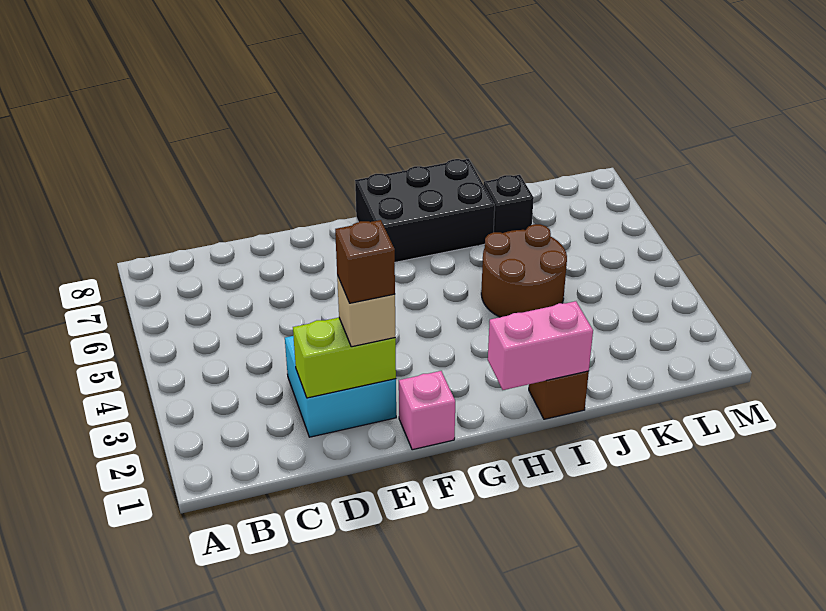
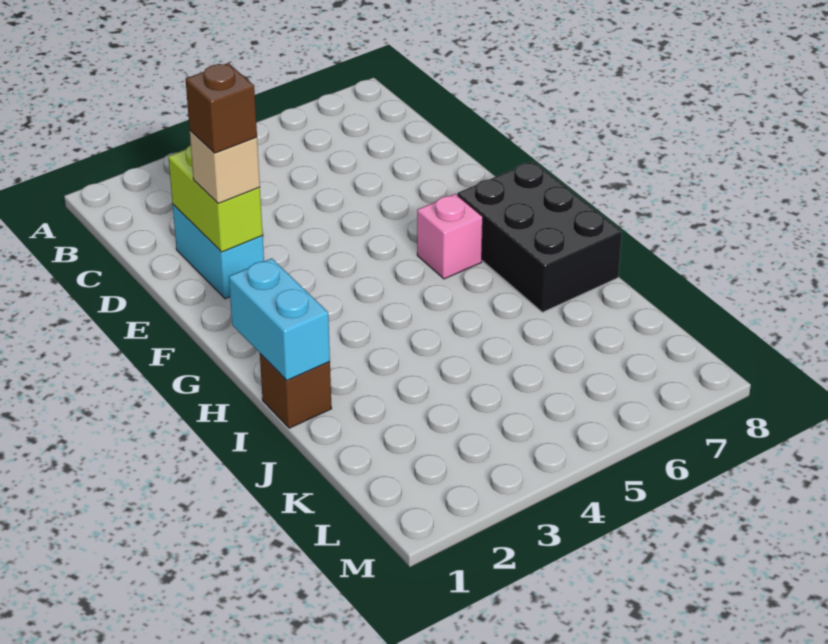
cyan 2x2 brick [285,336,396,437] -> cyan 1x2 brick [173,205,264,299]
pink 1x1 brick [399,371,455,450] -> pink 1x1 brick moved to [417,194,483,279]
pink 1x2 brick [488,301,593,390] -> cyan 1x2 brick [229,259,330,380]
brown 2x2 round brick [481,224,567,317] -> none
black 1x1 brick [484,175,534,233] -> none

